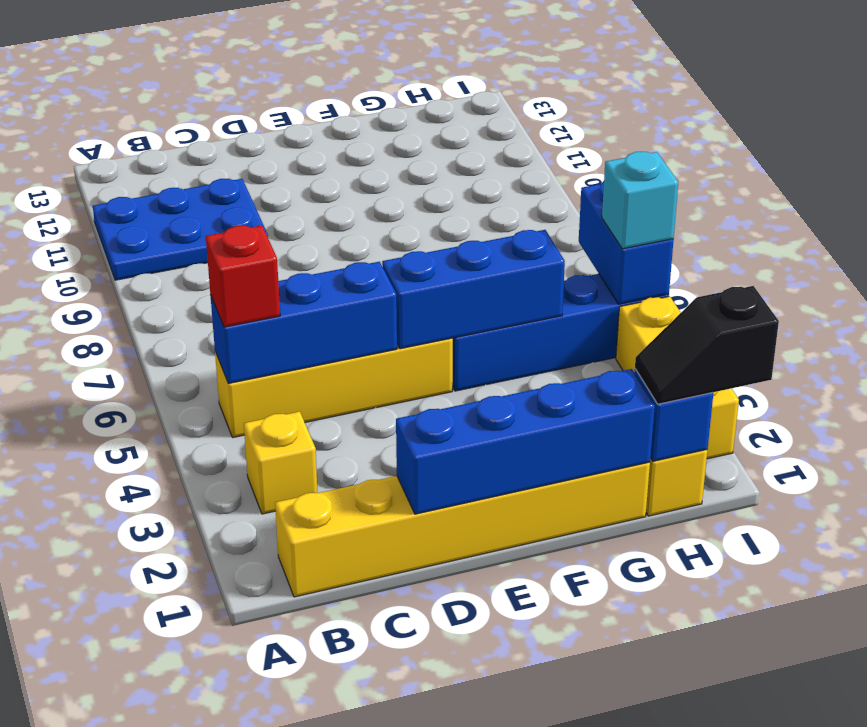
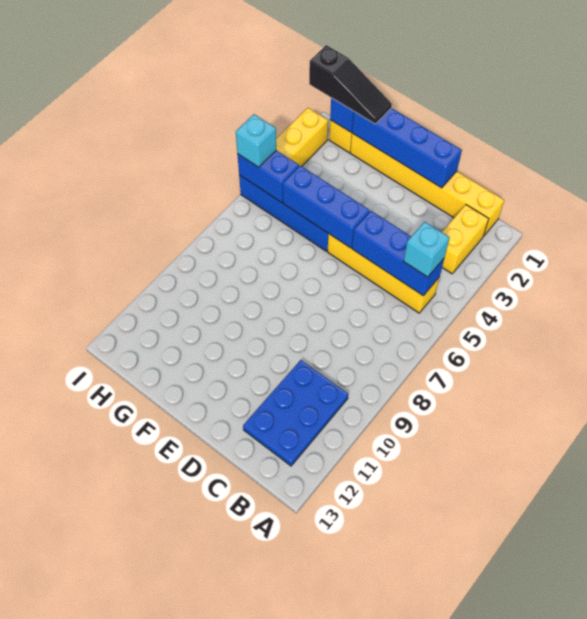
blue 2x3 plate [93,179,268,280] -> blue 2x3 plate turned to [243,360,348,466]
yellow 1x1 brick [244,412,318,514] -> yellow 1x2 brick [442,205,489,274]
red 1x1 brick [206,225,280,327] -> cyan 1x1 brick [404,222,450,277]
black 1x2 slope [635,286,779,404] -> black 1x3 slope [309,45,392,124]
blue 1x2 brick [579,181,674,304] -> blue 1x2 brick turned to [237,150,299,203]

